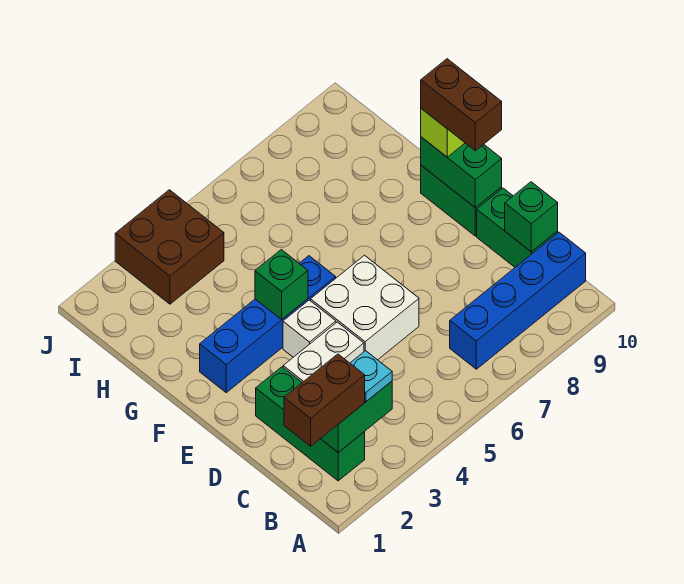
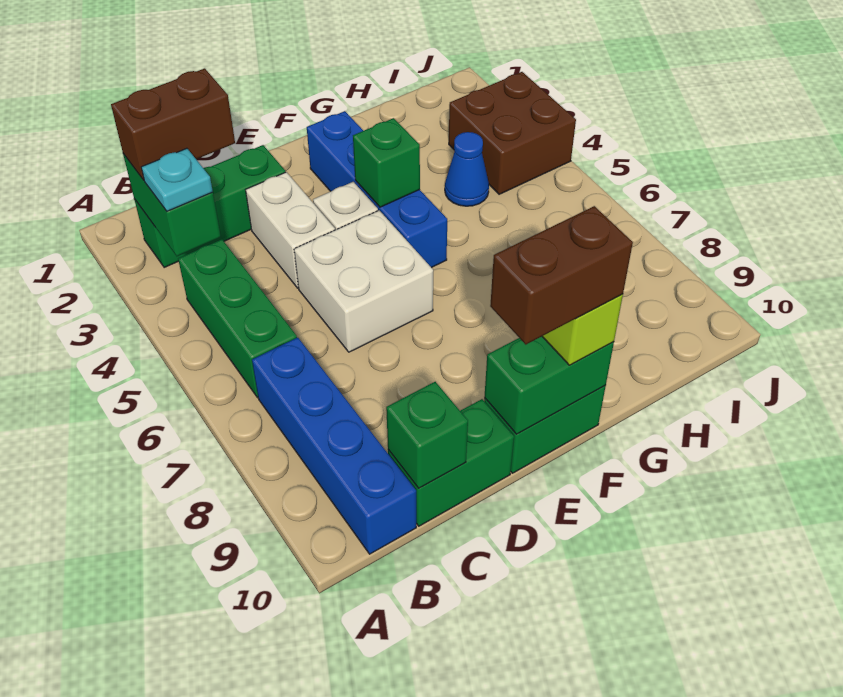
brown 1x2 brick [284,354,365,446] -> brown 1x2 brick turned to [111,68,235,180]
none -> green 1x3 brick [178,239,297,398]
none -> blue 1x1 cone [445,132,489,206]

